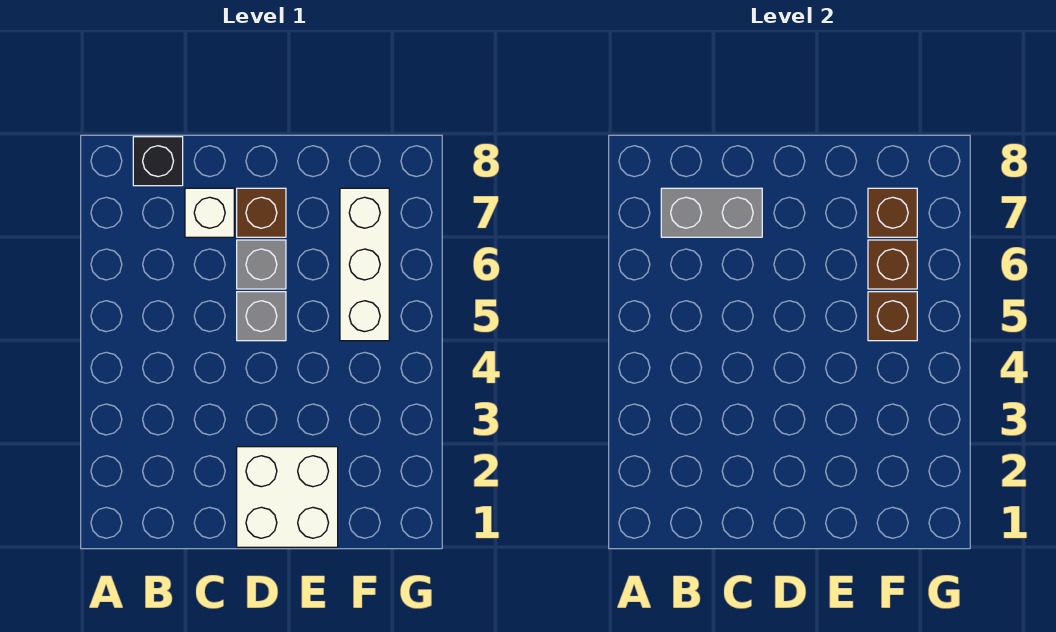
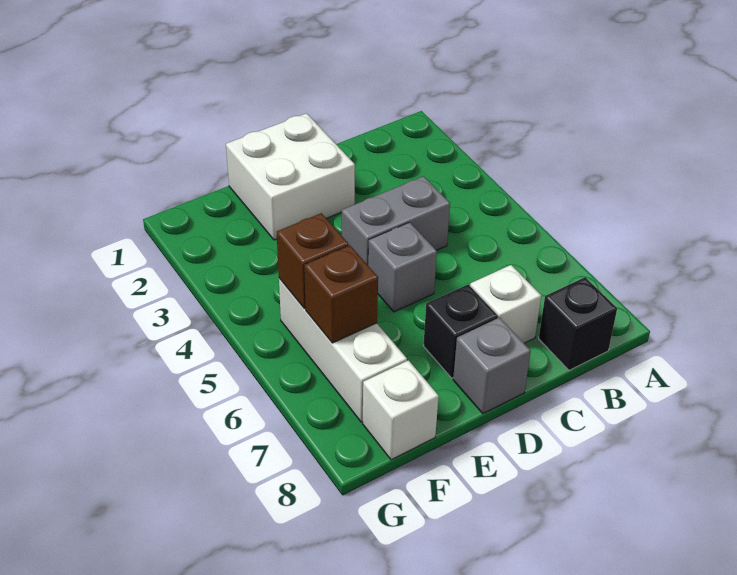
grey 1x2 brick [661,188,762,237] -> grey 1x2 brick moved to [342,176,450,265]
grey 1x1 brick [237,240,286,289] -> grey 1x1 brick moved to [453,317,531,414]
brown 1x1 brick [237,188,286,237] -> black 1x1 brick [423,285,498,378]
brown 1x1 brick [868,188,917,237] -> none
none -> white 1x1 brick [363,360,439,460]

